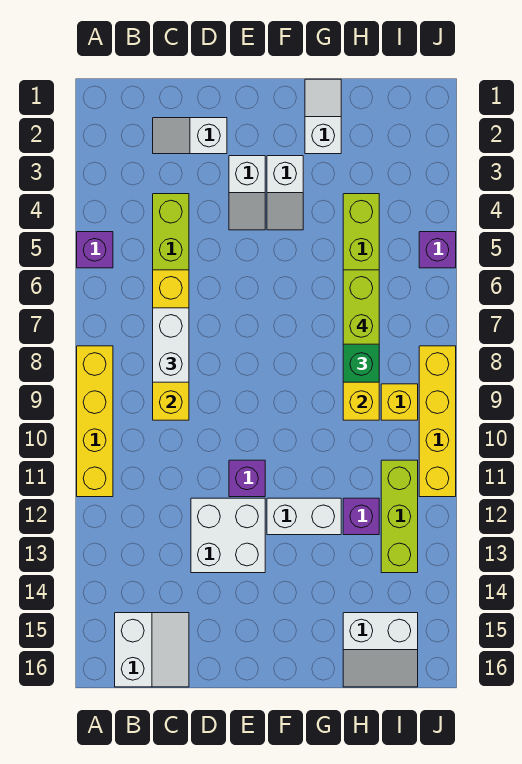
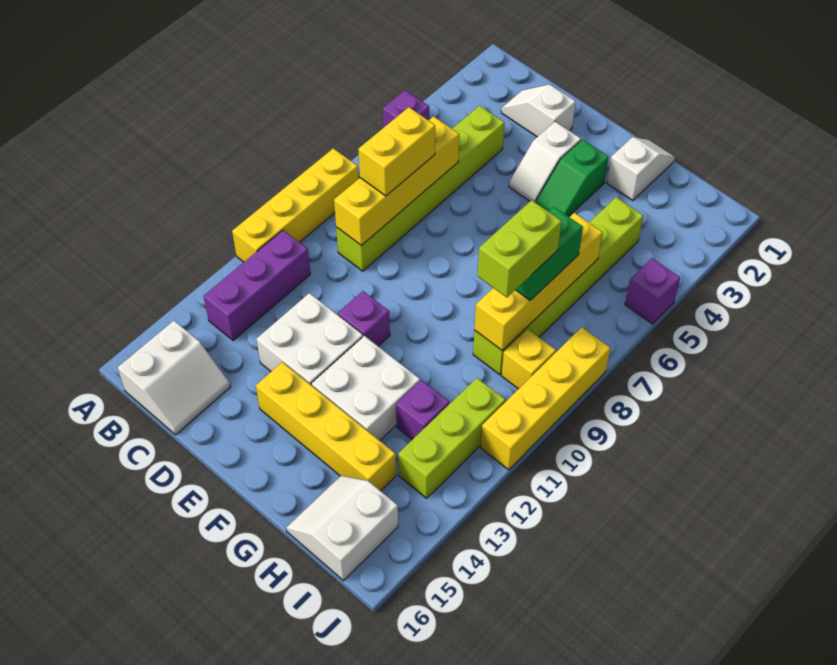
none -> purple 1x3 brick [204,230,310,340]
white 1x2 brick [153,308,189,382] -> yellow 1x2 brick [358,107,435,196]
none -> yellow 1x4 brick [256,362,396,491]
white 1x2 slope [267,156,303,230] -> green 1x2 slope [536,139,609,217]
white 1x2 brick [267,498,341,535] -> white 2x2 brick [311,336,420,441]
lime 1x2 brick [343,270,379,344] -> lime 1x2 brick moved to [478,200,562,297]
white 2x2 slope [343,613,418,687] -> white 2x2 slope turned to [286,475,398,581]

